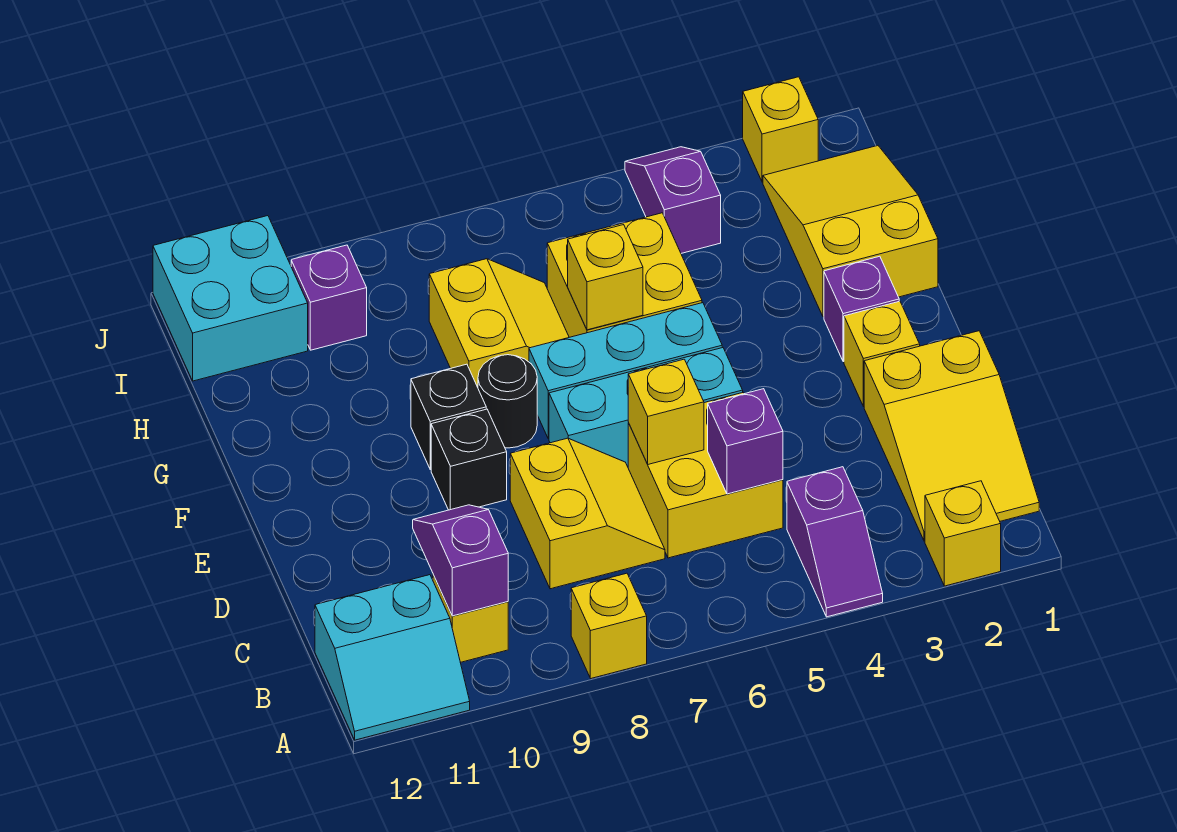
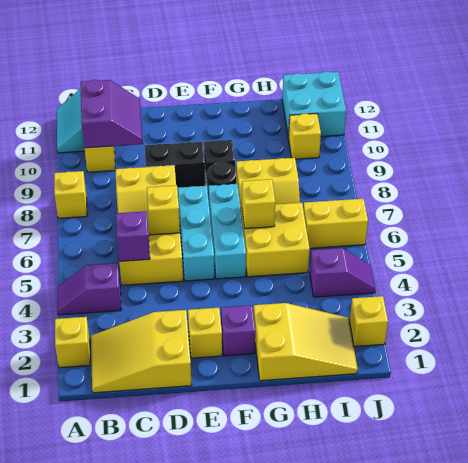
purple 1x2 slope [413,505,508,616] -> purple 2x2 slope [81,80,143,148]
black 1x1 brick [431,409,507,510] -> black 1x2 brick [144,142,205,188]
none -> yellow 1x2 brick [303,199,368,248]
purple 1x1 brick [291,245,367,350] -> yellow 1x1 brick [288,113,321,159]

